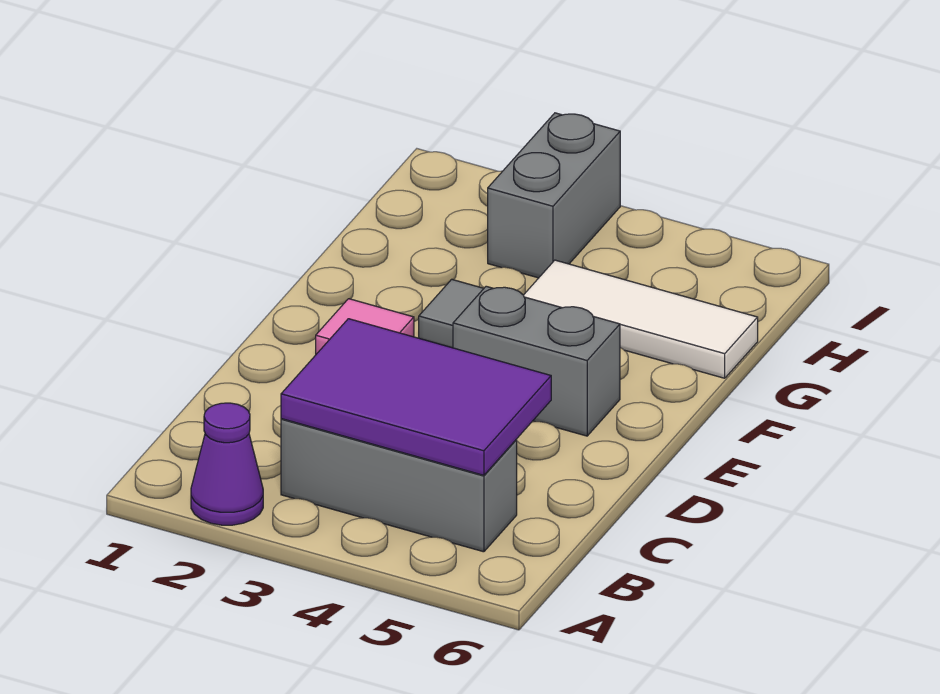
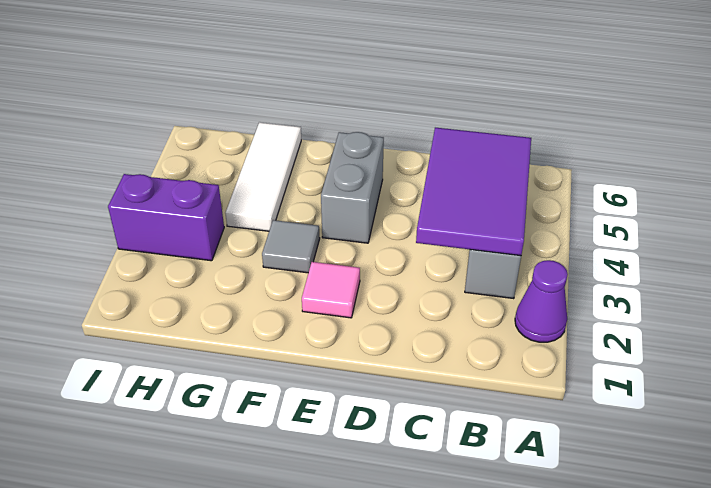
grey 1x2 brick [488,113,620,278] -> purple 1x2 brick [108,174,224,261]

